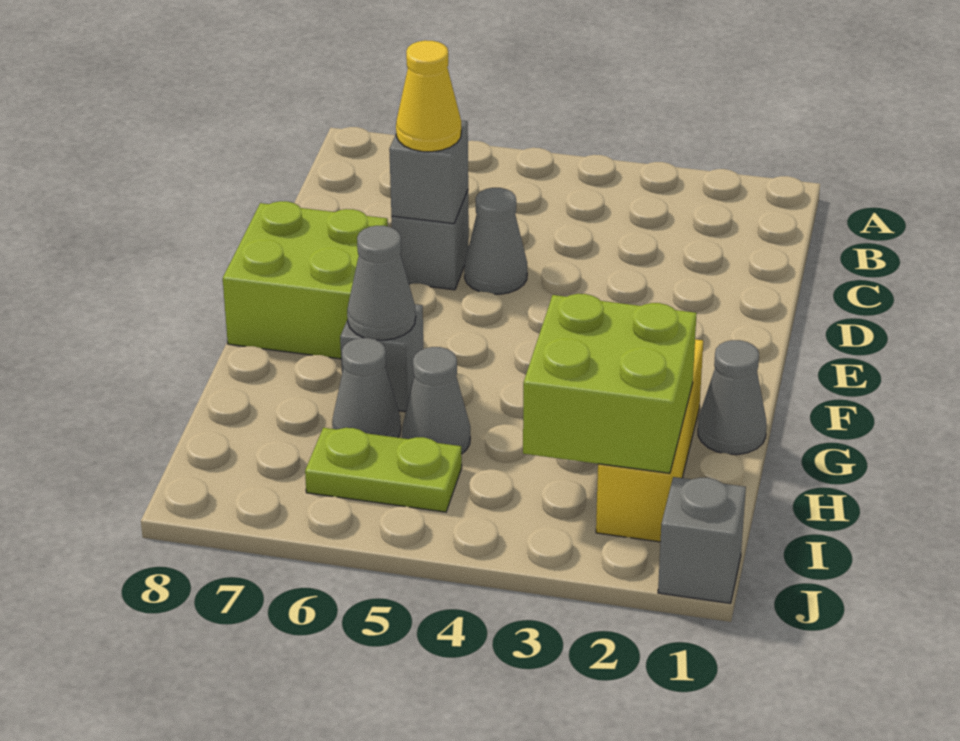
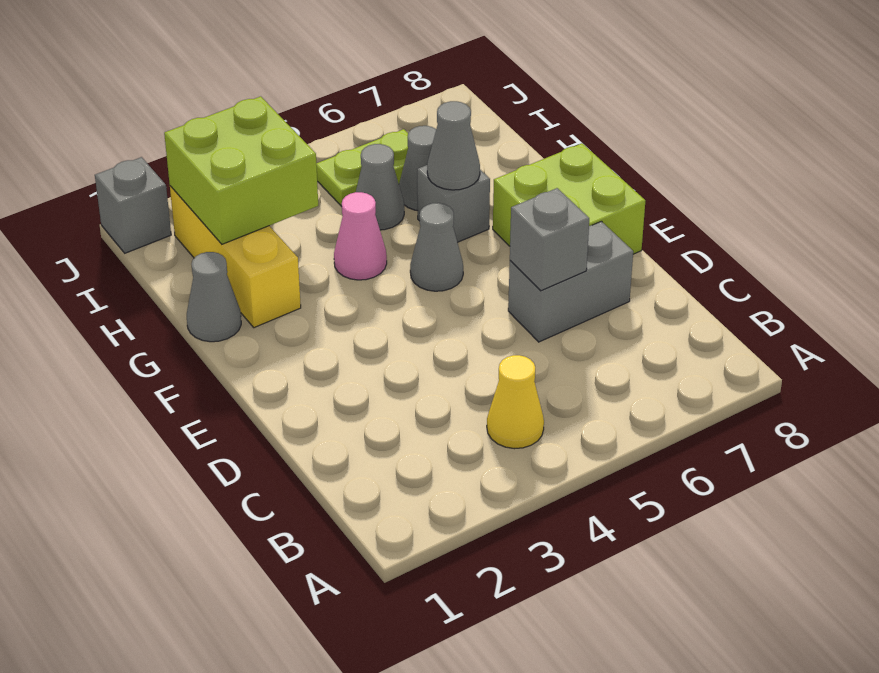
grey 1x1 cone [464,188,527,294] -> grey 1x1 cone moved to [410,203,463,291]
grey 1x1 brick [391,191,469,290] -> grey 1x2 brick [508,221,633,342]
yellow 1x1 cone [396,40,461,152] -> yellow 1x1 cone moved to [487,355,544,449]
none -> pink 1x1 cone [334,192,387,280]

